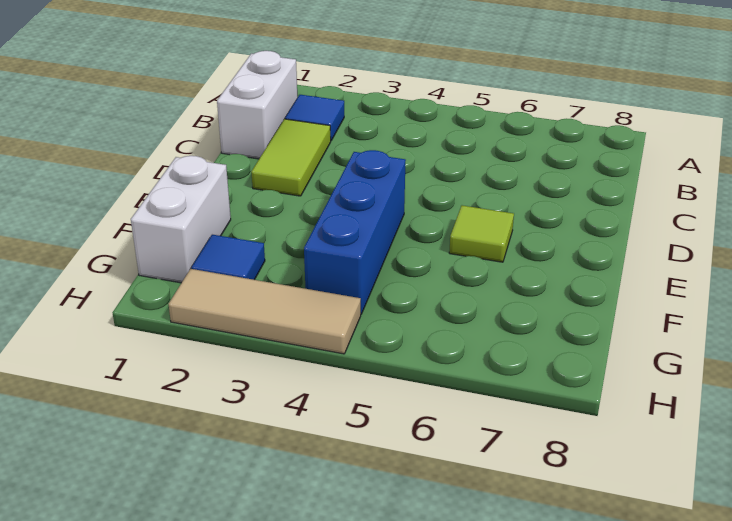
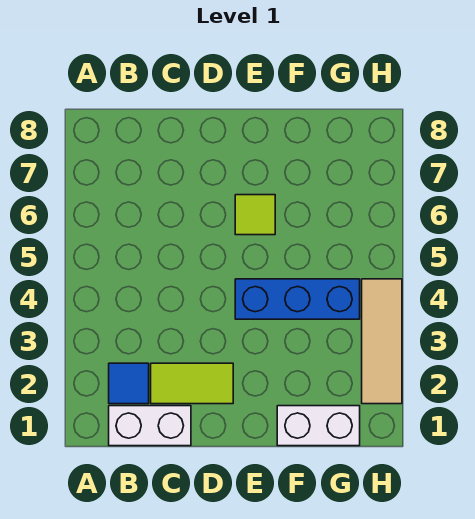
blue 1x1 tile [192,235,265,280] -> none

